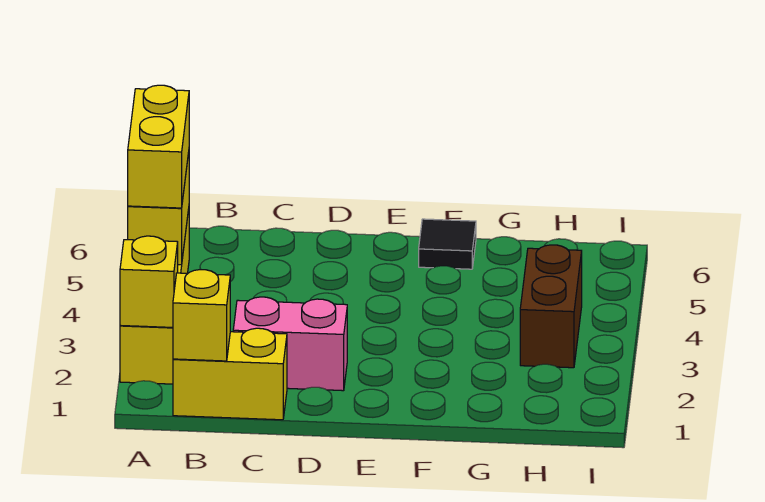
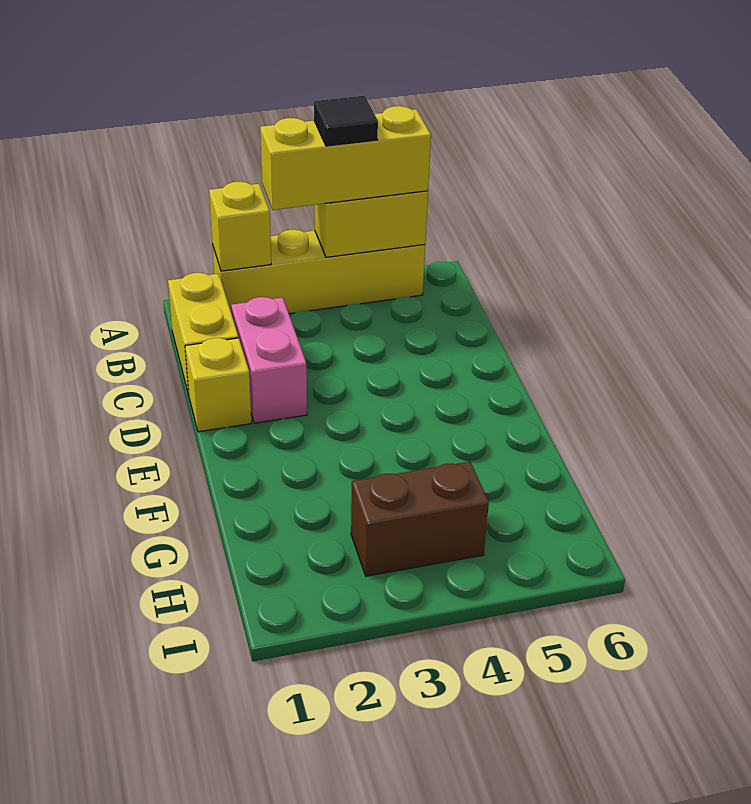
yellow 1x2 brick [128,85,189,208] -> yellow 1x3 brick [260,106,431,210]
yellow 1x1 brick [173,270,230,361] -> yellow 1x1 brick moved to [185,338,251,432]
black 1x1 tile [419,219,476,269] -> black 1x1 tile moved to [314,95,378,146]

